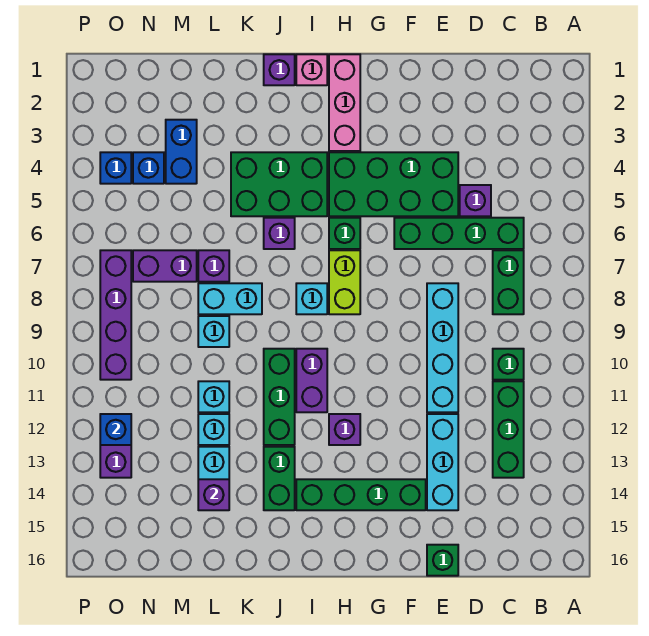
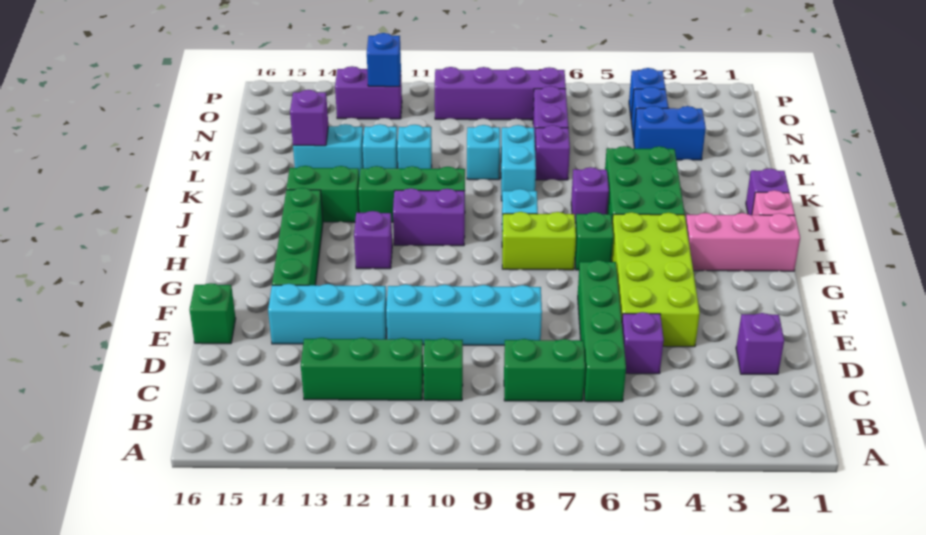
none -> purple 1x1 brick [736,313,784,374]
green 2x4 brick [329,152,458,216] -> lime 2x4 brick [612,212,700,347]

